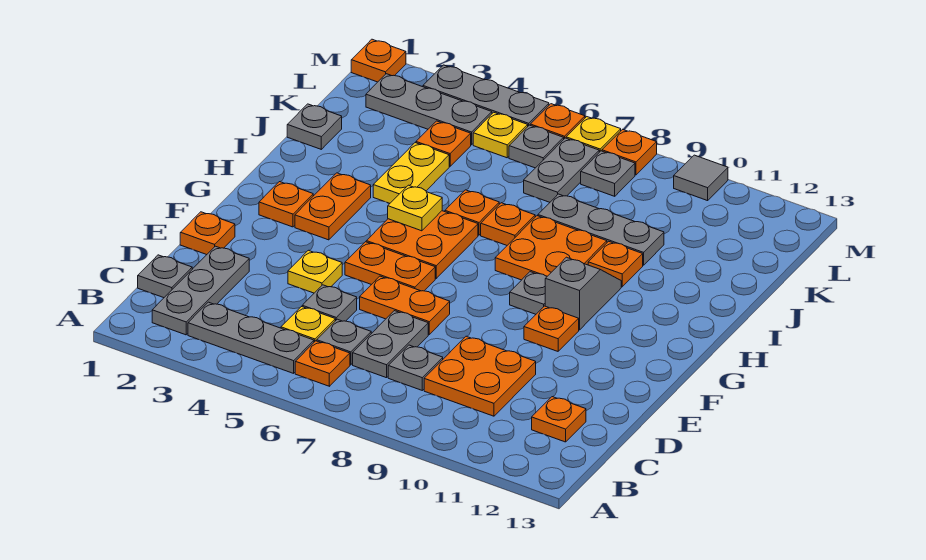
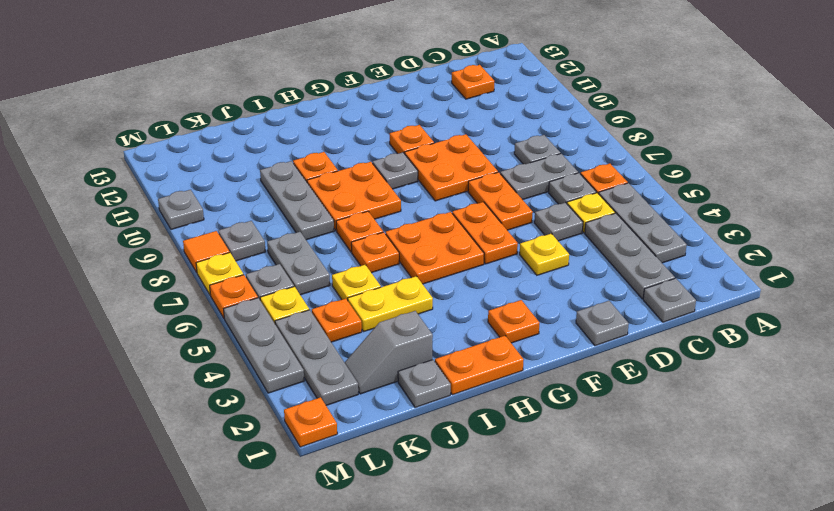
grey 1x3 plate [152,246,249,335] -> grey 1x3 plate turned to [585,213,675,299]
orange 2x2 plate [424,336,536,416] -> orange 2x2 plate moved to [405,134,498,201]
orange 1x1 plate [180,212,235,255] -> grey 1x1 plate [576,301,629,346]
orange 1x2 plate [295,173,371,240] -> orange 1x2 plate moved to [435,336,524,395]
grey 1x2 slope [545,257,621,330] -> grey 1x2 slope moved to [345,311,433,394]
yellow 1x1 plate [388,185,442,231] -> yellow 1x1 plate moved to [332,265,381,300]
grey 1x2 plate [524,138,599,202] -> grey 1x2 plate turned to [267,232,330,295]
orange 1x1 plate [602,129,657,175] -> orange 1x1 tile [183,231,230,272]
grey 1x1 tile [674,155,728,201] -> grey 1x1 plate [158,190,204,229]

